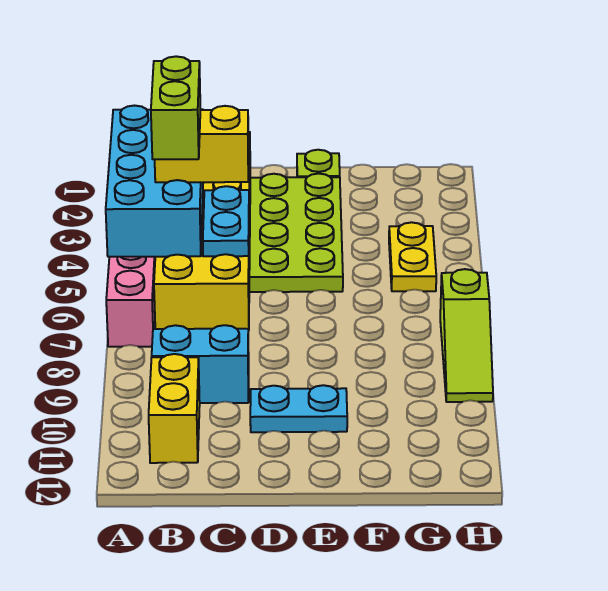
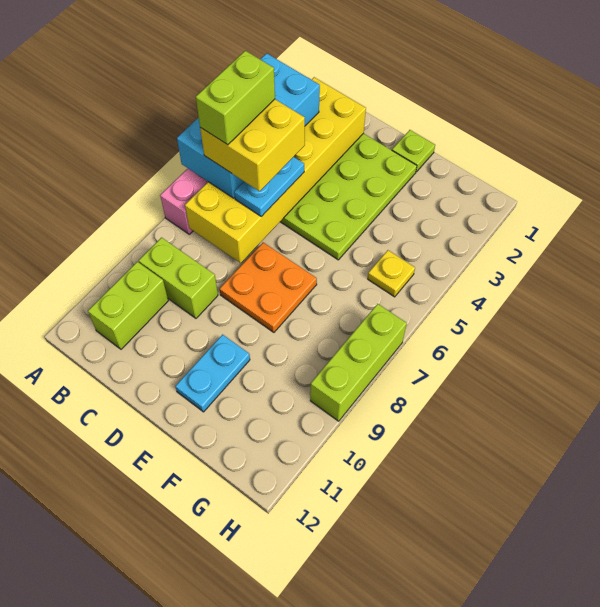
yellow 1x2 brick [155,106,249,182] -> yellow 2x2 brick [200,99,305,191]
cyan 1x2 brick [152,325,249,403] -> lime 1x2 brick [139,238,218,318]
yellow 1x2 brick [149,354,200,463] -> lime 1x2 brick [88,262,168,349]
none -> orange 2x2 plate [220,242,317,332]
cyan 1x2 plate [250,385,347,432] -> cyan 1x2 plate turned to [175,335,250,412]
yellow 1x2 plate [389,222,436,291] -> yellow 1x1 plate [368,250,415,297]
lime 1x3 slope [440,269,493,402] -> lime 1x3 brick [310,304,407,421]

